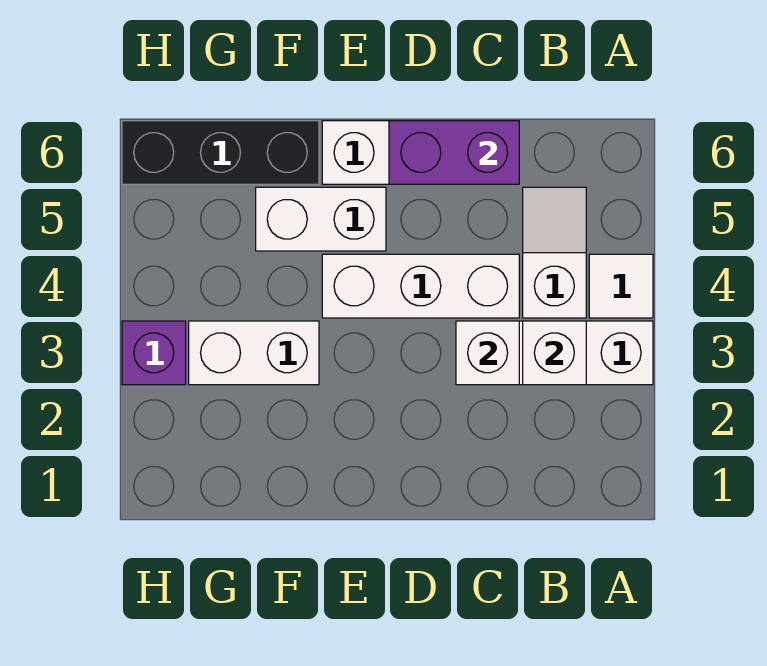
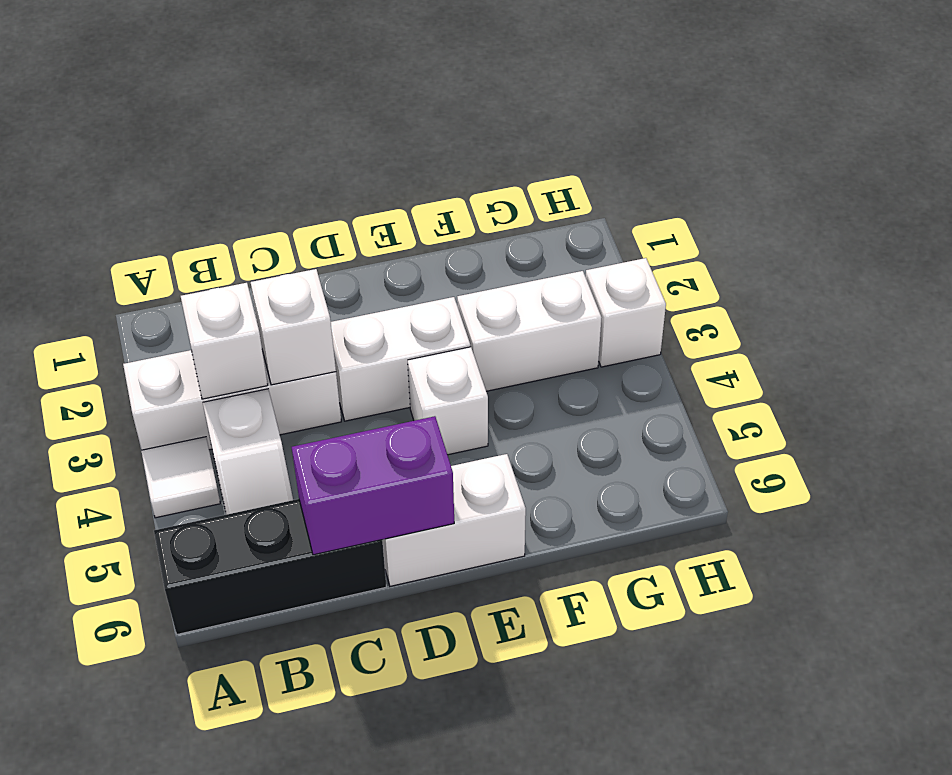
white 1x3 brick [322,254,519,318] -> white 1x1 brick [408,347,488,455]
white 1x2 brick [256,187,386,251] -> white 1x2 brick moved to [331,297,470,421]
black 1x3 brick [122,121,319,184] -> black 1x3 brick moved to [154,499,386,634]
purple 1x1 brick [122,321,186,385] -> white 1x1 brick [585,258,666,367]

